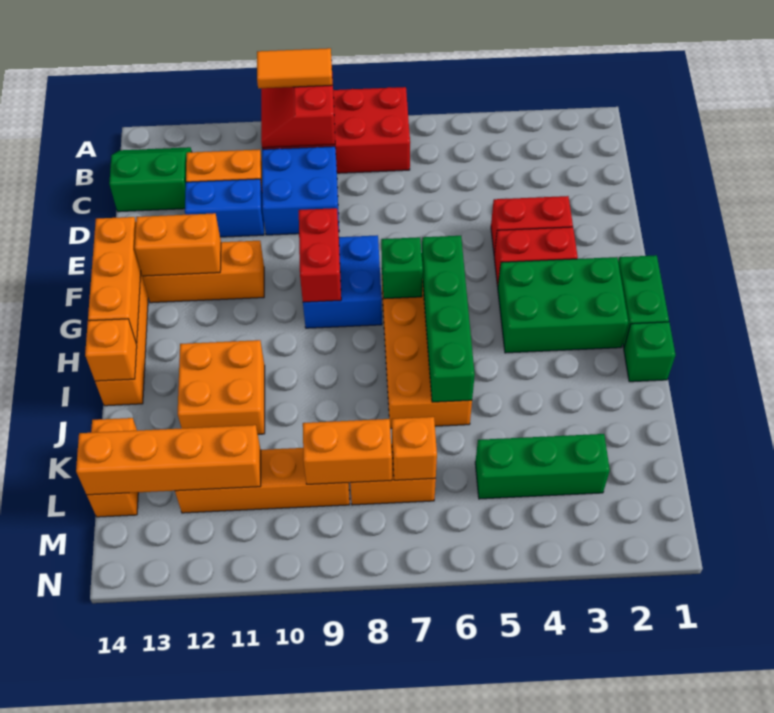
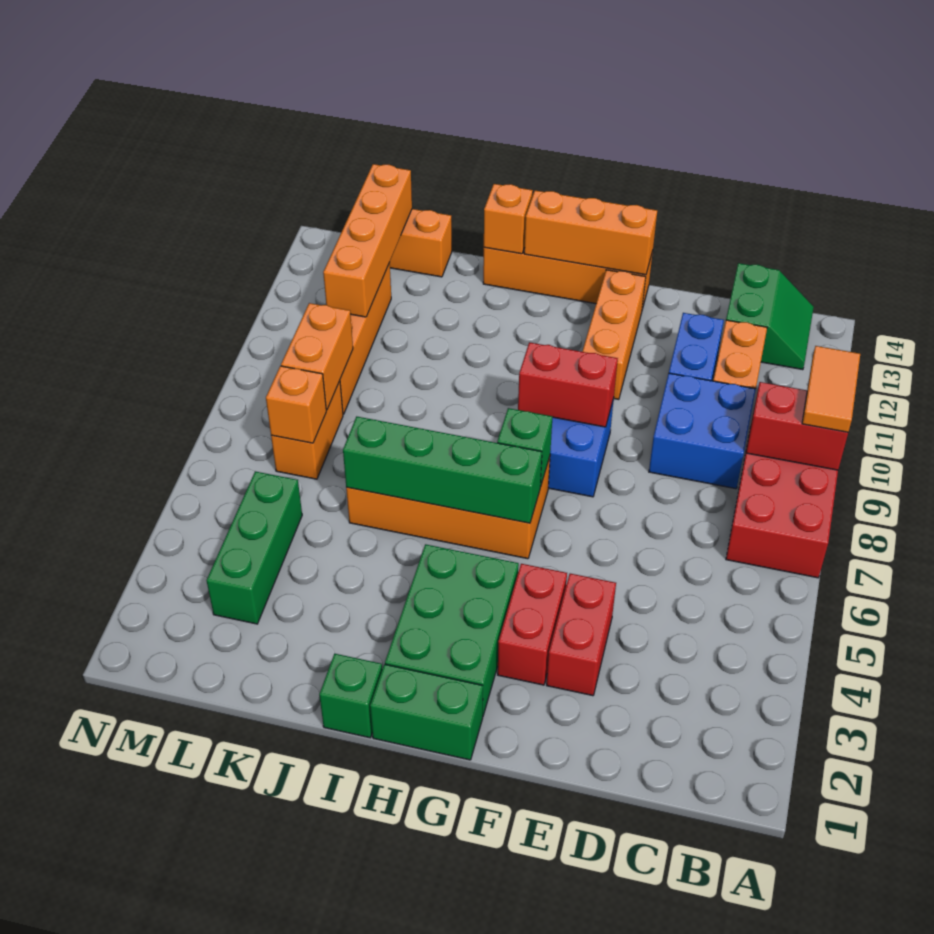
orange 1x2 brick [135,213,221,276] -> none
orange 2x2 brick [178,340,265,434] -> none

